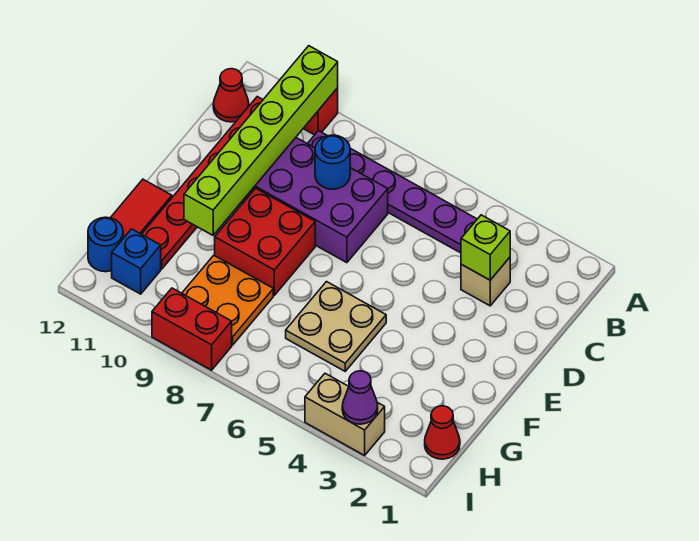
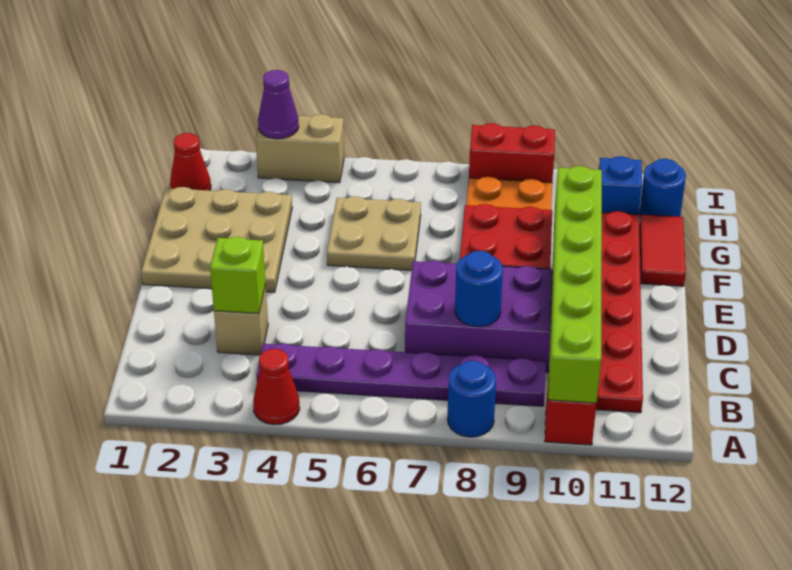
none -> blue 1x1 round brick [447,361,496,437]
red 1x1 cone [213,69,249,122] -> red 1x1 cone moved to [253,349,300,425]
none -> tan 3x3 plate [141,187,292,292]

